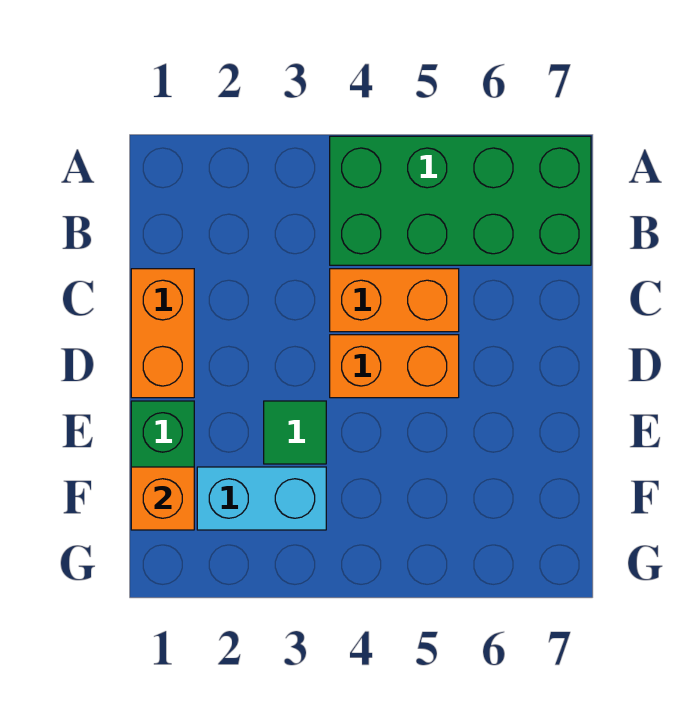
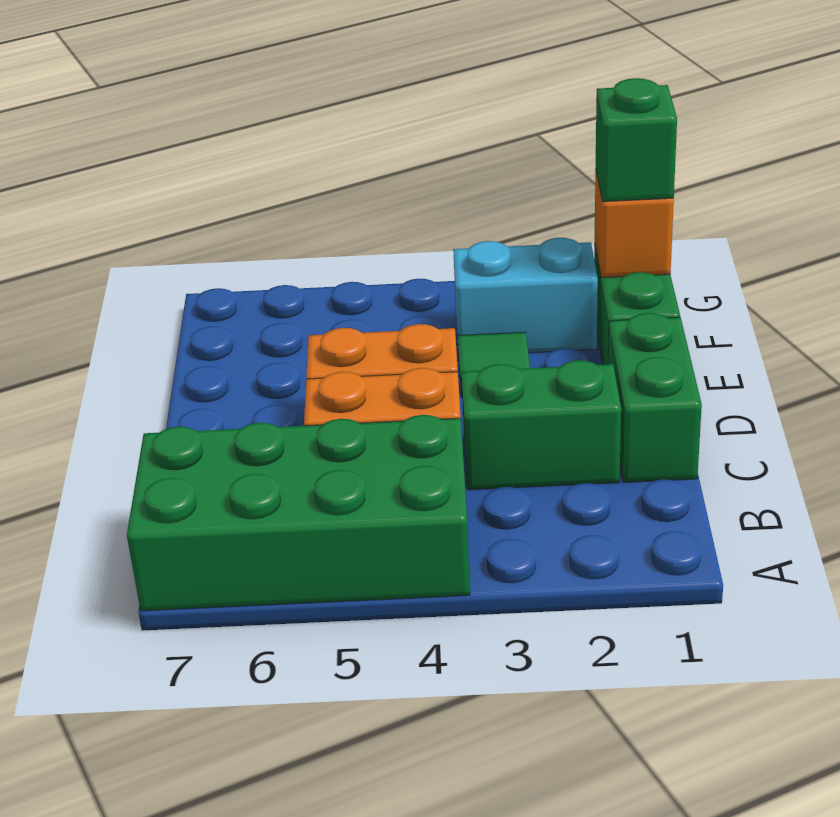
orange 1x2 brick [131,269,194,398] -> green 1x2 brick [608,313,702,482]
none -> green 1x2 brick [462,360,621,490]
none -> green 1x1 brick [596,78,677,202]

